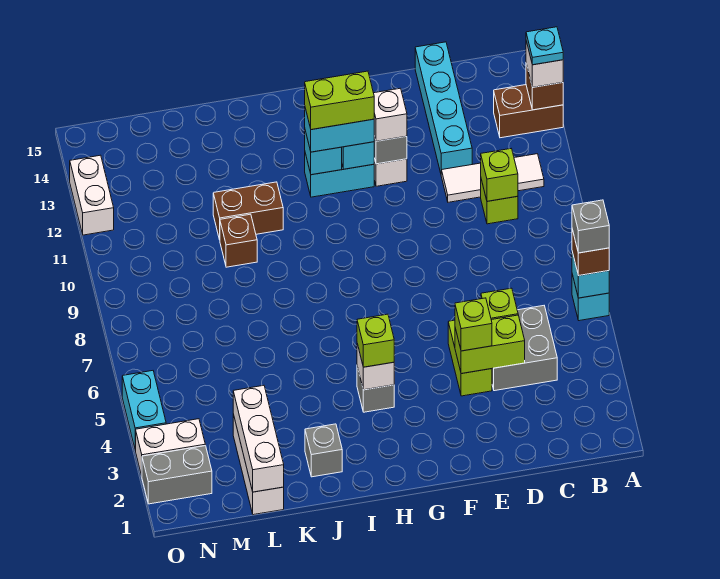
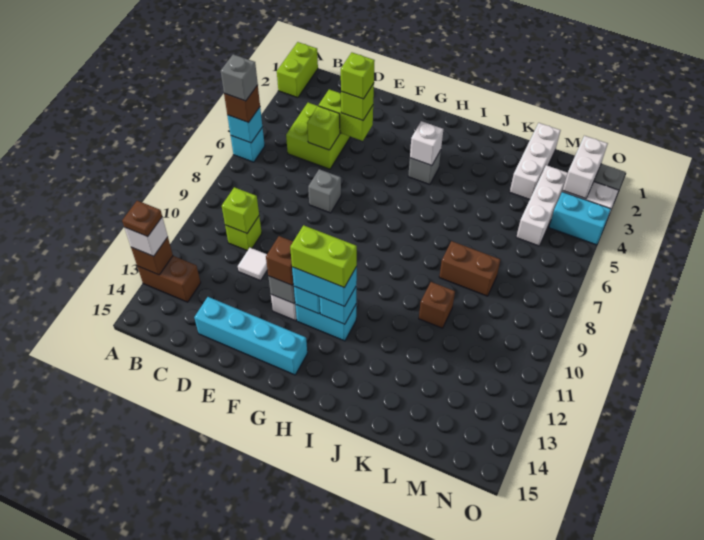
cyan 1x1 plate [526,27,563,65] -> brown 1x1 plate [122,201,162,237]
white 1x3 tile [441,154,544,202] -> white 1x1 tile [238,248,267,281]
grey 2x2 brick [492,306,557,391] -> lime 2x2 brick [286,103,350,169]
cyan 1x4 brick [415,42,472,173] -> cyan 1x4 brick turned to [194,297,307,375]
lime 1x2 brick [448,320,492,396] -> lime 1x2 brick moved to [277,42,318,98]
white 1x1 brick [374,88,407,141] -> brown 1x1 brick [266,236,294,286]
lime 1x1 brick [357,314,394,367] -> lime 1x1 brick moved to [341,53,375,99]
grey 1x1 brick [305,424,342,477] -> grey 1x1 brick moved to [308,169,341,213]
brown 1x2 brick [213,182,283,240] -> brown 1x2 brick moved to [439,241,500,296]
white 1x3 brick [233,385,284,492] -> white 1x3 brick moved to [516,165,568,246]
cyan 1x2 brick [122,371,166,450] -> cyan 1x2 brick turned to [549,192,611,245]
white 1x2 brick [70,155,114,235] -> white 1x2 brick moved to [563,136,608,199]

